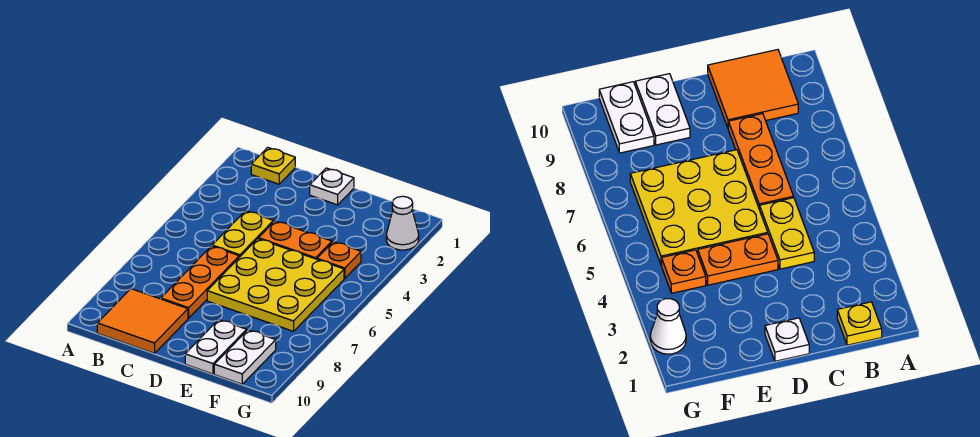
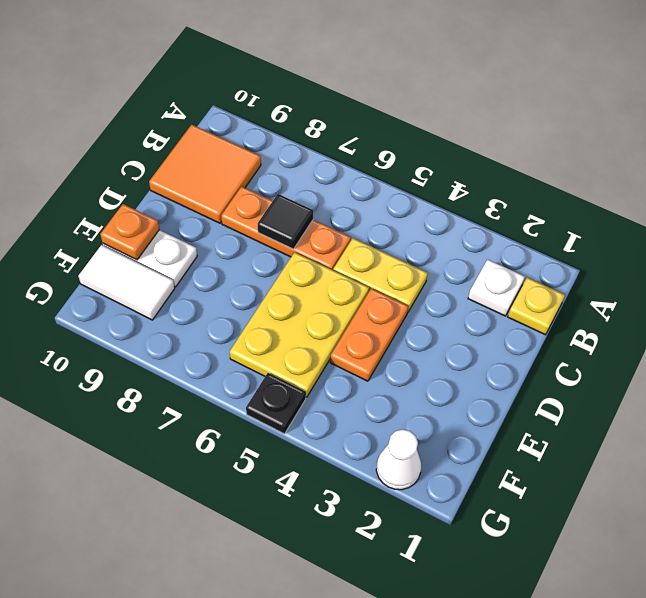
none -> black 1x1 tile [258,194,313,249]
white 1x1 plate [310,168,354,205] -> white 1x1 plate moved to [468,259,525,316]
yellow 3x3 plate [207,239,344,331] -> yellow 2x3 plate [230,252,369,397]
orange 1x1 plate [317,242,361,278] -> orange 1x1 plate moved to [100,204,159,260]
white 1x2 plate [214,330,276,384] -> white 1x2 tile [78,245,175,320]
none -> black 1x1 plate [246,373,306,434]

